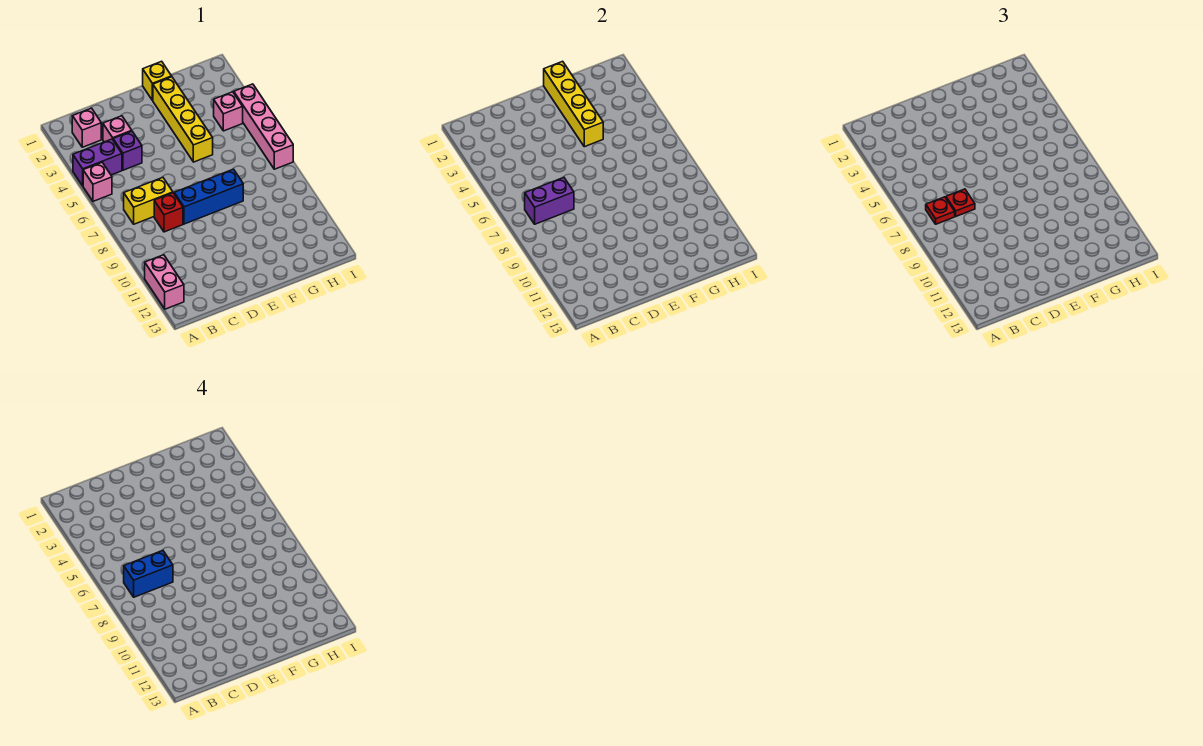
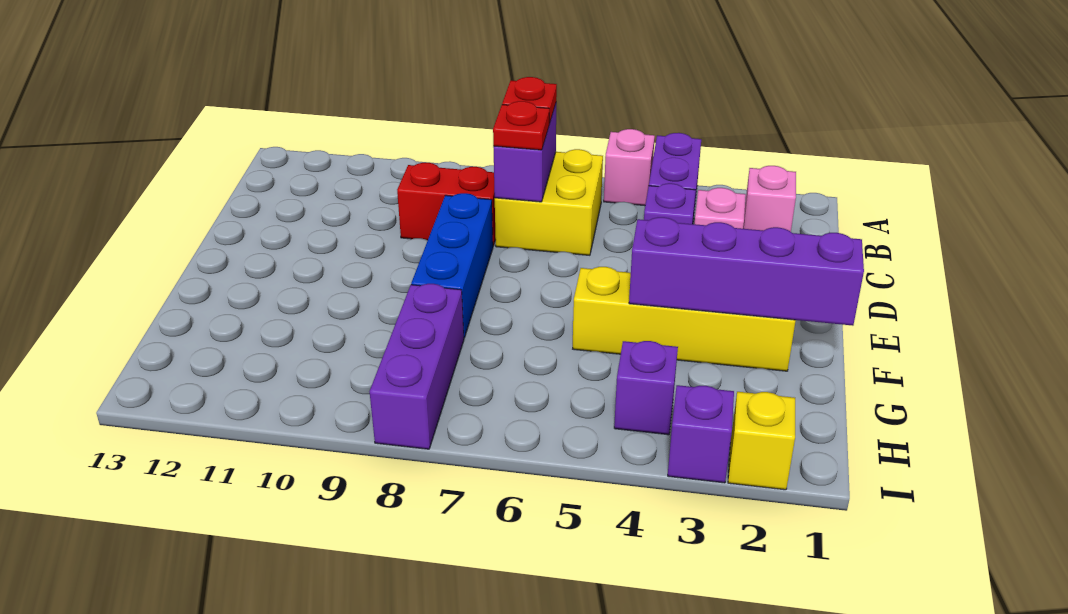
pink 1x2 brick [145,255,184,309] -> none
yellow 1x2 brick [124,177,173,224] -> yellow 2x2 brick [495,149,603,255]
blue 1x2 brick [124,550,173,597] -> none
red 1x1 brick [154,193,183,232] -> red 1x2 brick [397,163,496,246]
yellow 1x1 brick [143,61,172,101] -> yellow 1x1 brick moved to [728,392,795,490]
yellow 1x4 brick [544,61,603,147] -> purple 1x4 brick [629,217,864,326]
none -> purple 1x3 brick [369,284,464,449]
pink 1x1 brick [214,92,243,131] -> purple 1x1 brick [614,341,678,435]
none -> purple 1x1 brick [668,385,734,483]
pink 1x4 brick [234,84,293,169] -> none

